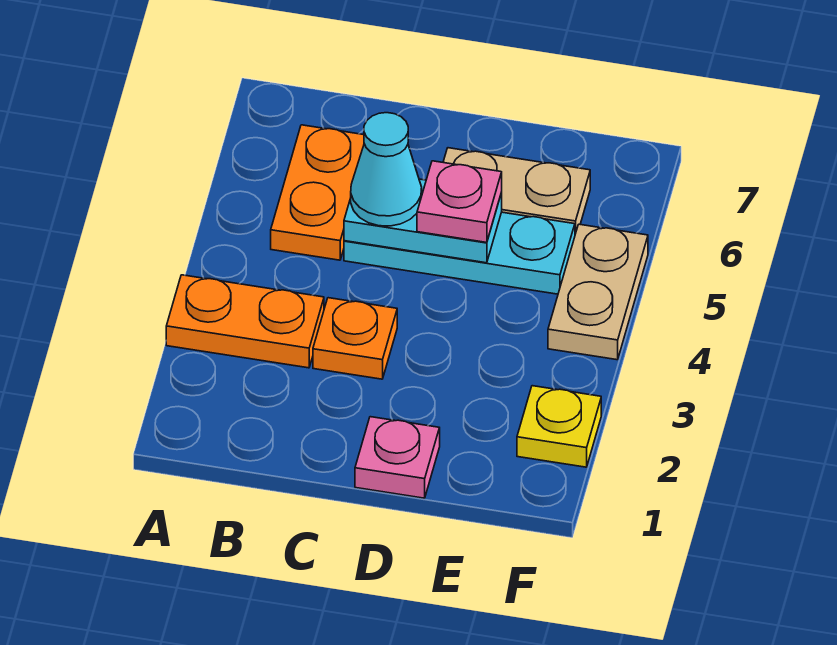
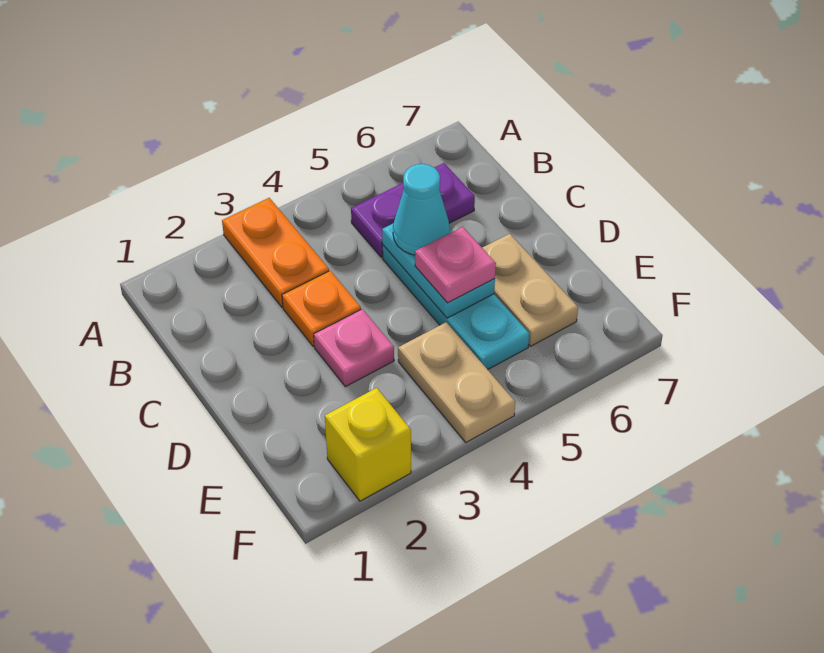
orange 1x2 plate [271,125,364,260] -> purple 1x2 plate [351,163,475,257]
pink 1x1 plate [355,417,440,498] -> pink 1x1 plate moved to [314,309,394,387]
yellow 1x1 plate [517,386,601,467] -> yellow 1x1 brick [325,388,411,501]
tan 1x2 plate [548,224,648,360] -> tan 1x2 plate turned to [398,322,515,442]

